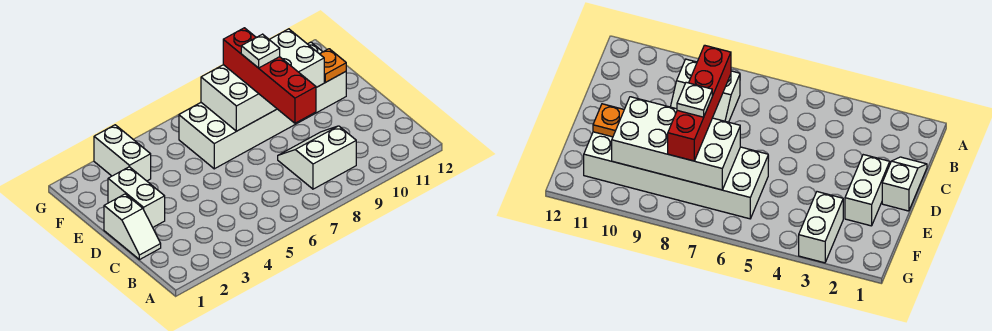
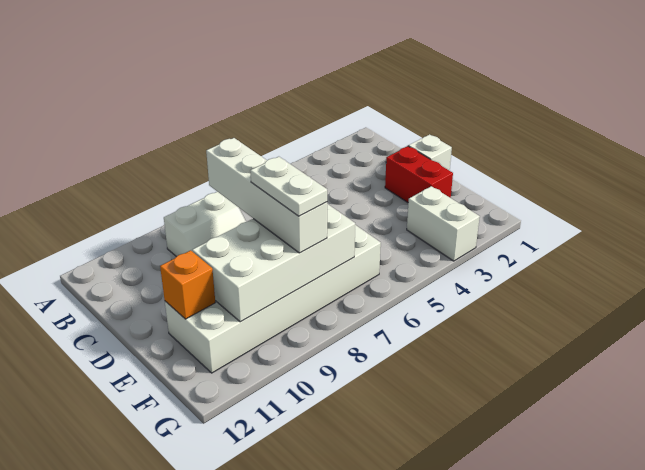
red 1x4 brick [223,28,316,123] -> white 1x4 brick [206,138,327,253]
white 1x2 brick [108,167,165,227] -> red 1x2 brick [385,146,453,203]
white 1x1 plate [241,34,280,68] -> white 1x2 plate [250,157,327,216]
orange 1x1 plate [320,49,346,82] -> orange 1x1 brick [160,250,215,319]

